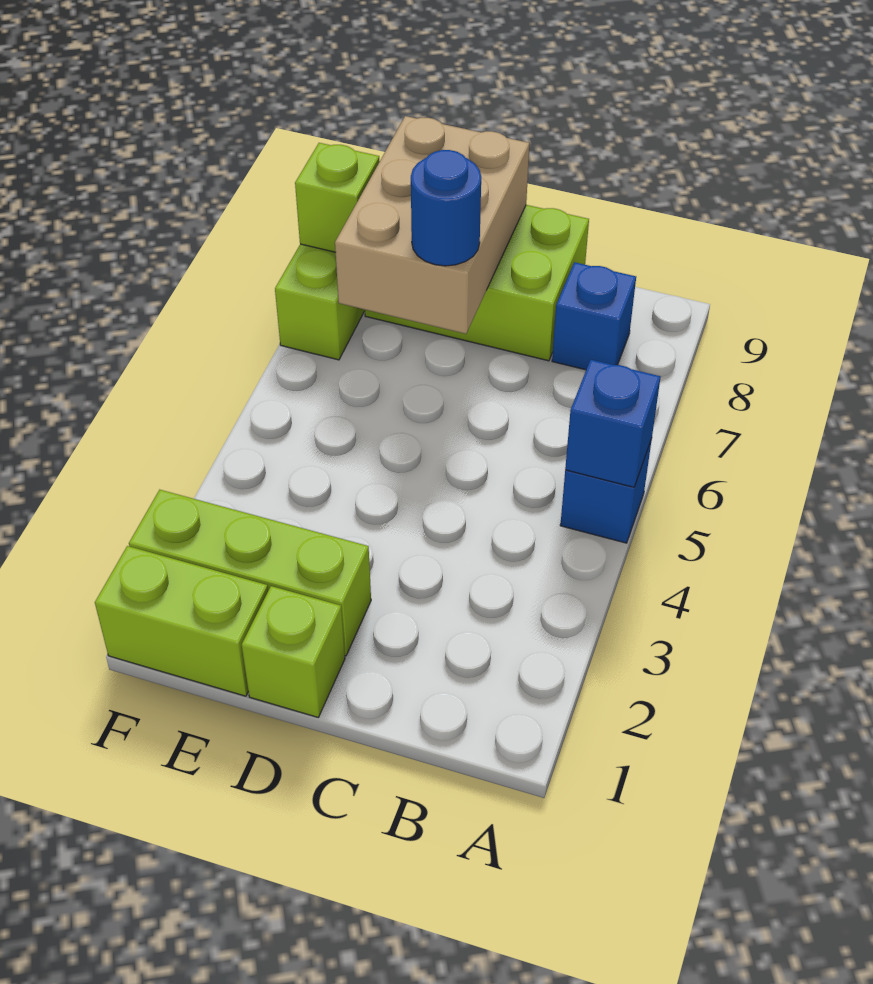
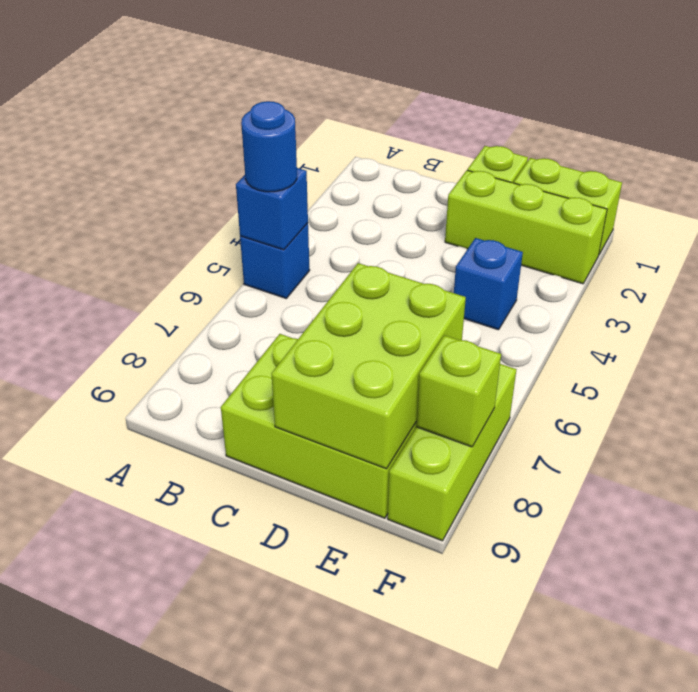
blue 1x1 brick [552,262,636,370] -> blue 1x1 brick moved to [454,238,523,330]
tan 2x3 brick [335,116,529,334] -> lime 2x3 brick [271,263,466,469]
blue 1x1 round brick [411,150,481,266] -> blue 1x1 round brick moved to [241,101,297,192]

